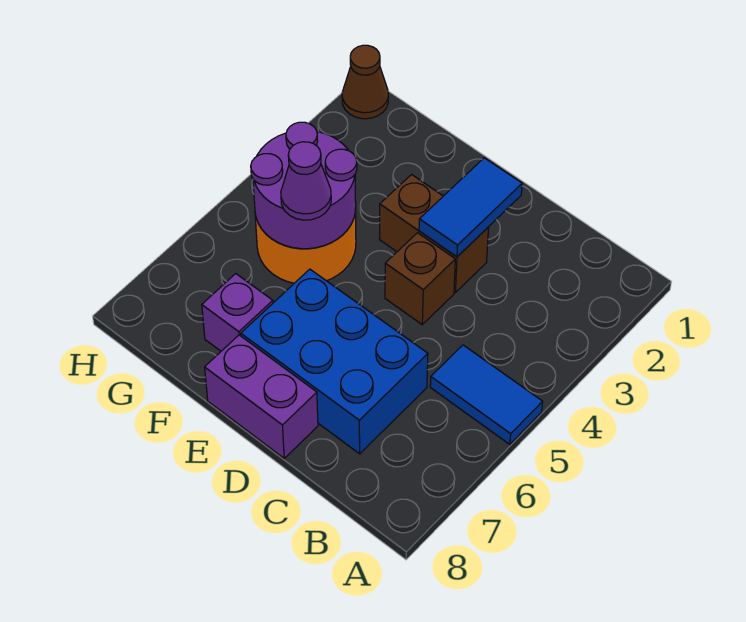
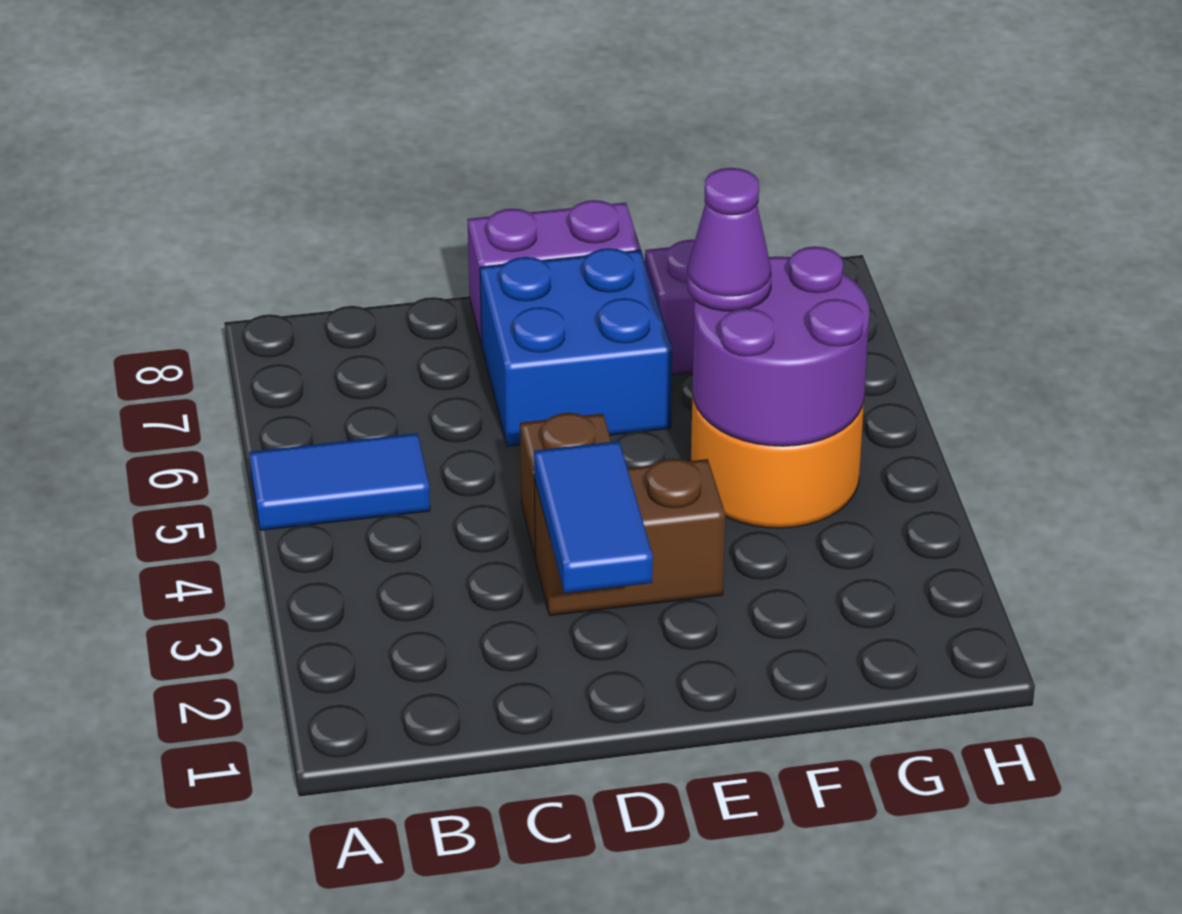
blue 2x3 brick [241,269,428,454] -> blue 2x2 brick [480,248,673,447]
brown 1x1 cone [342,45,388,119] -> none

